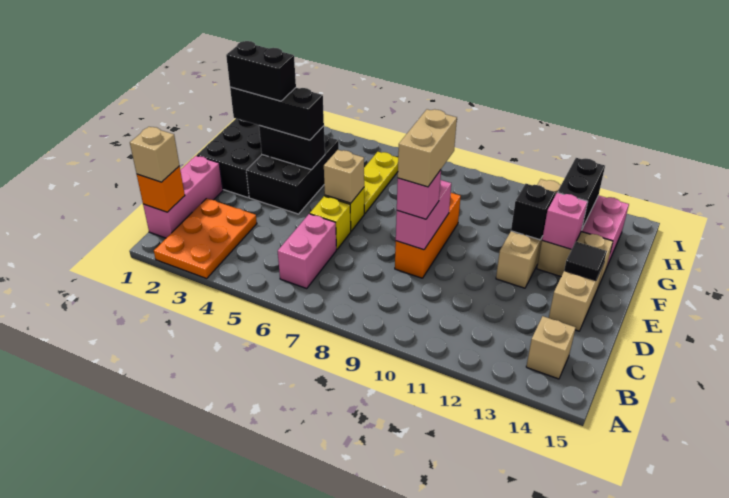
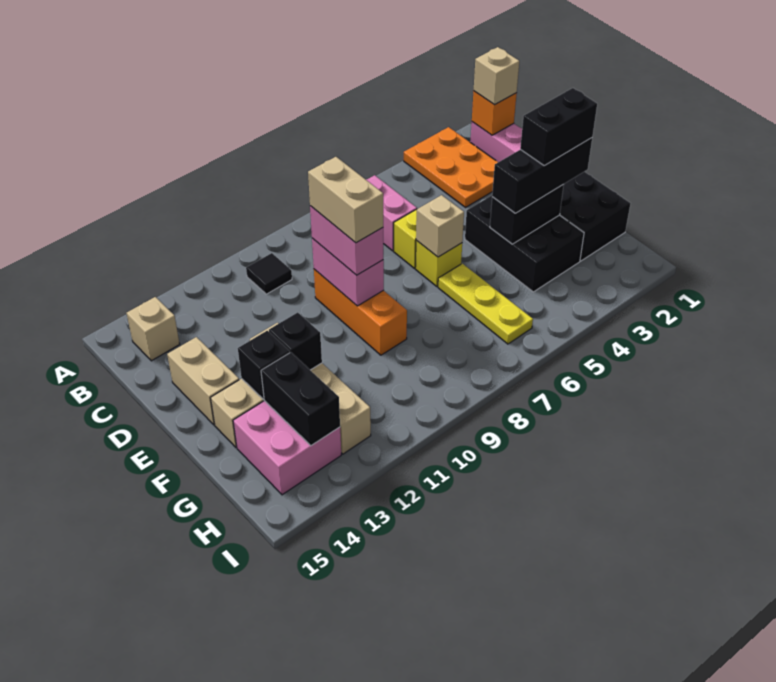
pink 1x1 brick [397,170,441,219] -> pink 1x2 brick [310,206,383,275]
black 1x1 tile [564,242,607,280] -> black 1x1 tile moved to [246,253,292,294]
pink 1x1 brick [542,193,588,249] -> black 1x1 brick [238,331,290,399]

